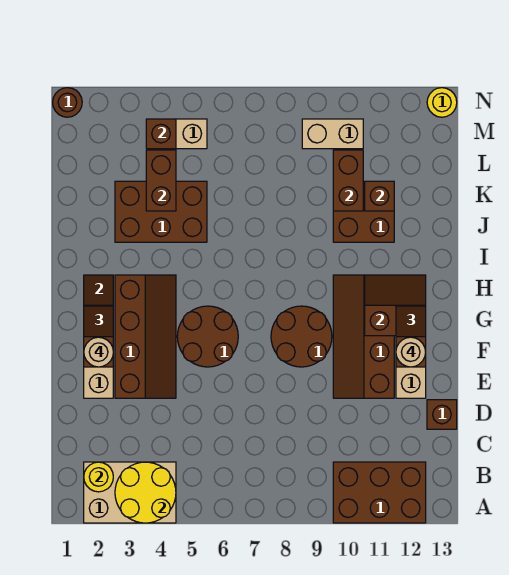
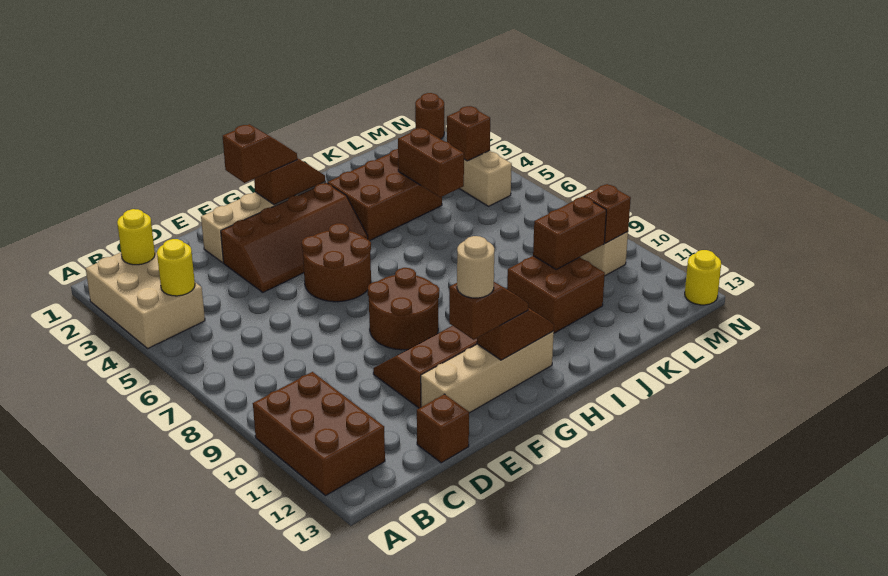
yellow 2x2 round brick [115,462,176,523] -> yellow 1x1 round brick [157,239,195,296]
tan 1x1 round brick [84,337,113,367] -> none
brown 2x2 slope [365,275,426,336] -> brown 1x2 slope [477,308,554,360]
brown 2x3 brick [115,181,207,242] -> brown 2x3 brick turned to [327,149,442,241]
brown 1x2 brick [146,150,176,211] -> brown 1x2 brick turned to [398,128,464,197]
brown 1x1 brick [365,181,394,211] -> brown 1x1 brick moved to [584,184,631,243]

